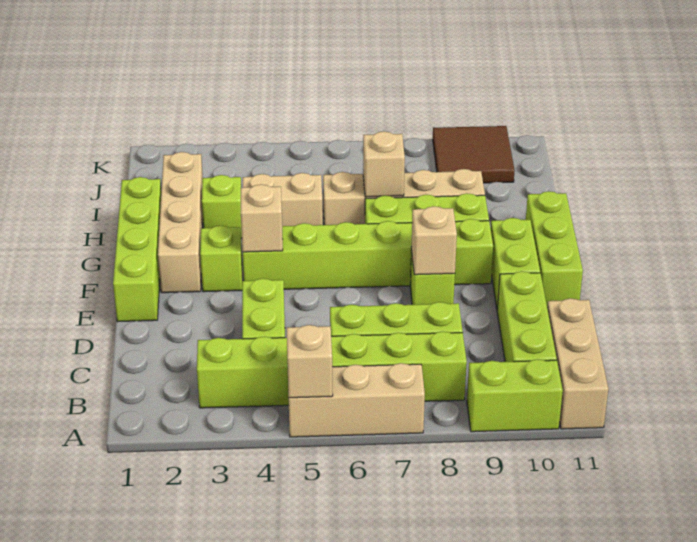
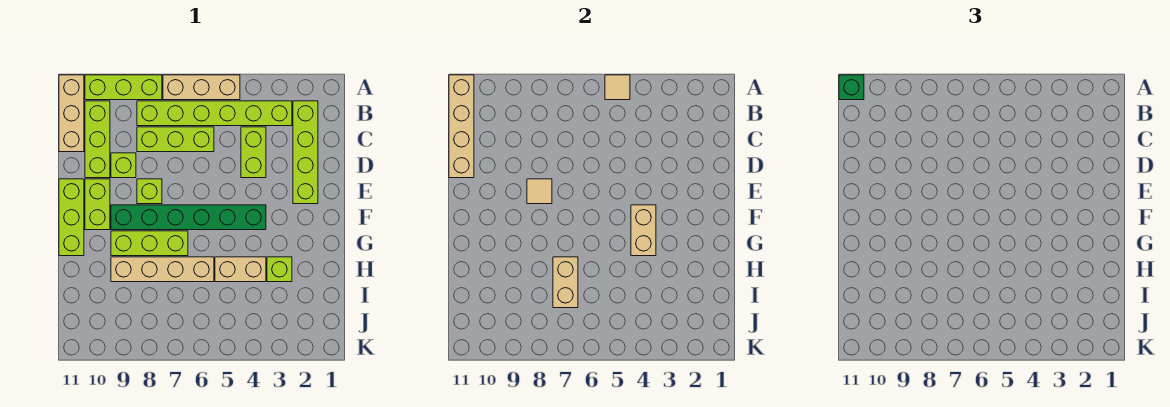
tan 1x1 brick [287,325,333,398] -> tan 1x1 tile [605,75,630,100]
lime 1x2 brick [467,359,563,432] -> lime 1x3 brick [85,75,162,100]
none -> green 1x1 brick [839,75,864,100]
lime 1x4 brick [113,177,161,322] -> lime 1x4 brick moved to [293,101,318,204]
tan 1x1 brick [411,206,457,275] -> tan 1x1 tile [527,179,552,204]
tan 1x4 brick [158,152,203,293] -> tan 1x4 brick moved to [449,75,474,178]
lime 1x1 brick [200,225,242,292] -> lime 1x1 brick moved to [111,153,136,178]
lime 1x6 brick [243,219,493,289] -> green 1x6 brick [111,205,266,230]
tan 1x1 brick [241,184,283,252] -> tan 1x2 brick [631,205,656,256]
tan 1x1 brick [363,131,405,197] -> tan 1x2 brick [553,257,578,308]
brown 2x2 tile [433,126,515,183] -> none

